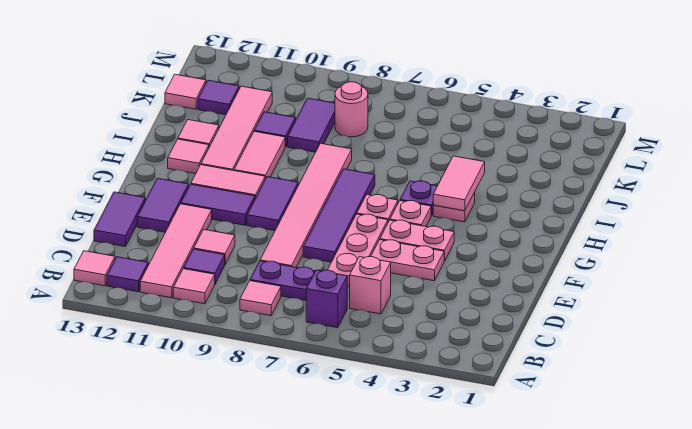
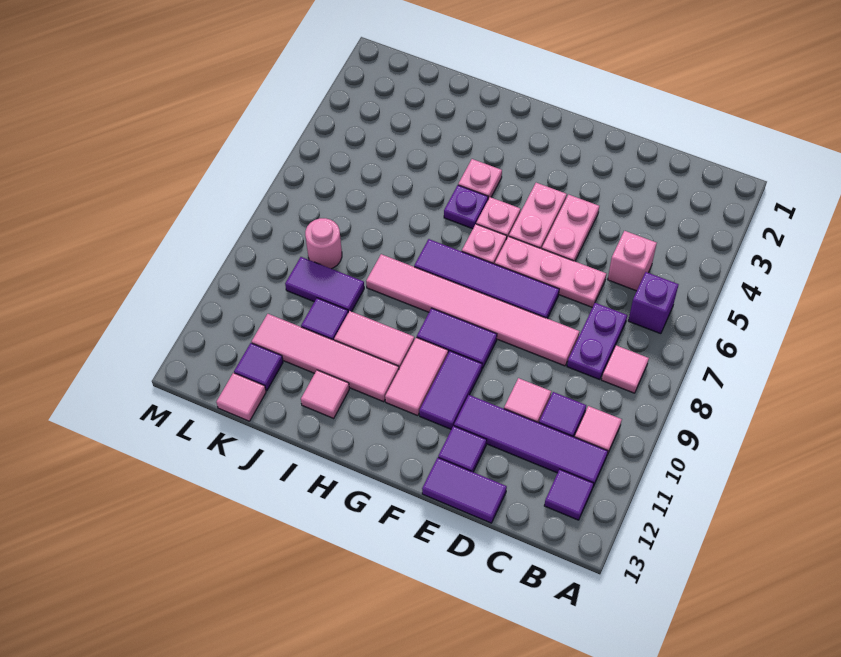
pink 1x4 tile [140,204,212,298] -> purple 1x4 tile [454,395,608,486]
pink 1x1 tile [74,251,115,286] -> none
purple 1x2 tile [137,178,189,232] -> purple 1x1 tile [438,426,487,472]
pink 1x2 tile [433,156,485,211] -> none
pink 1x1 tile [168,139,209,174] -> none

